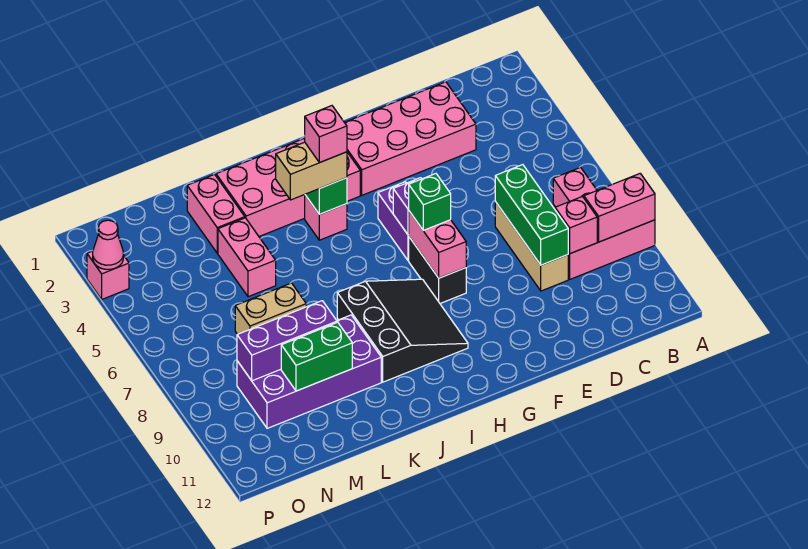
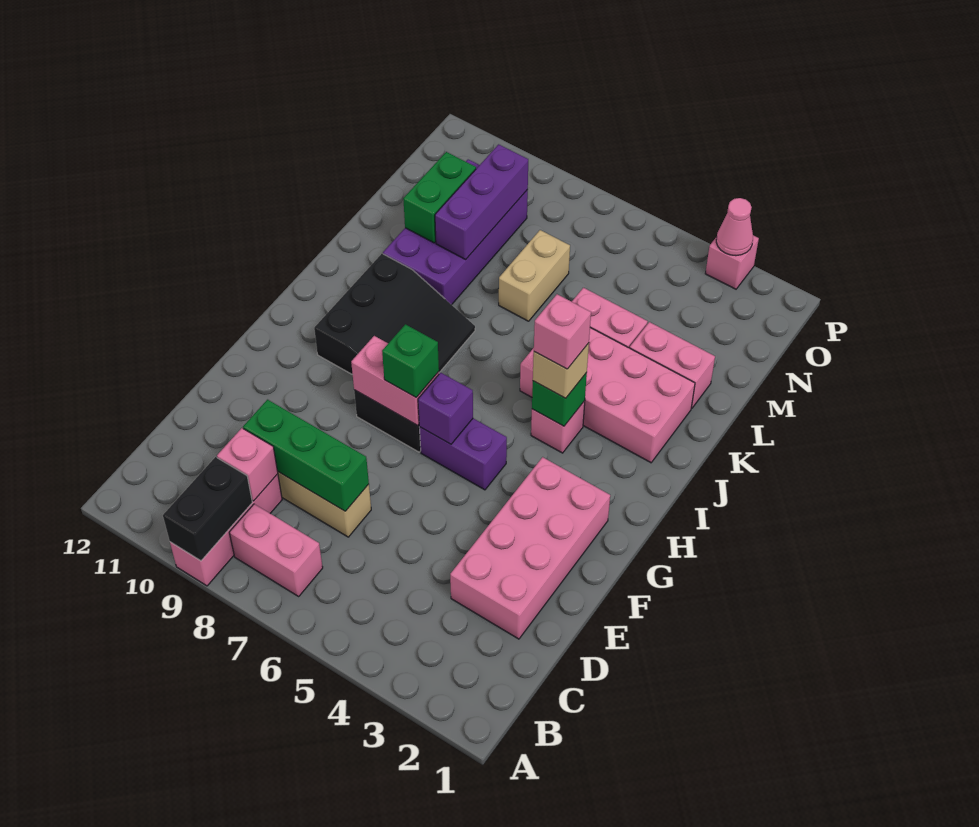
pink 1x2 brick [584,174,655,242] -> black 1x2 brick [163,457,252,561]
pink 2x4 brick [216,138,360,236] -> pink 2x4 brick turned to [520,328,695,463]
black 3x3 slope [337,279,468,382] -> black 3x3 slope turned to [314,254,475,375]
tan 1x2 brick [276,142,347,200] -> tan 1x1 brick [533,343,589,398]

